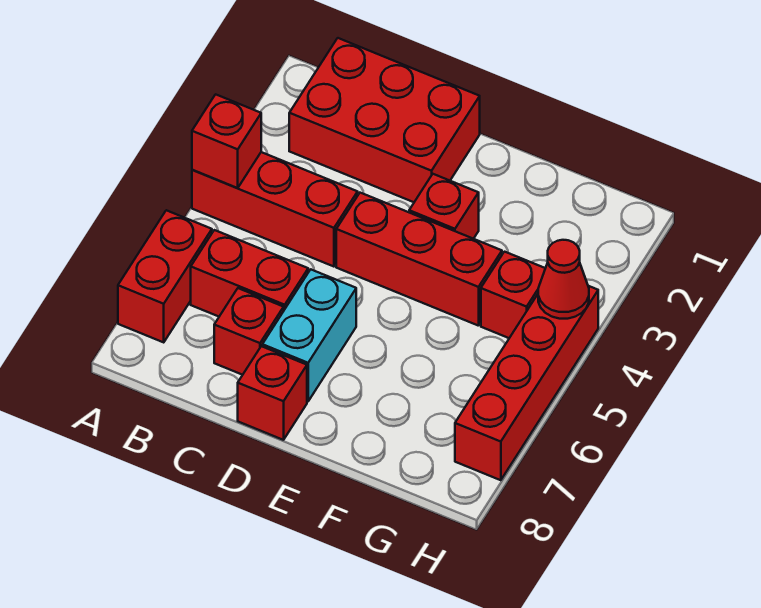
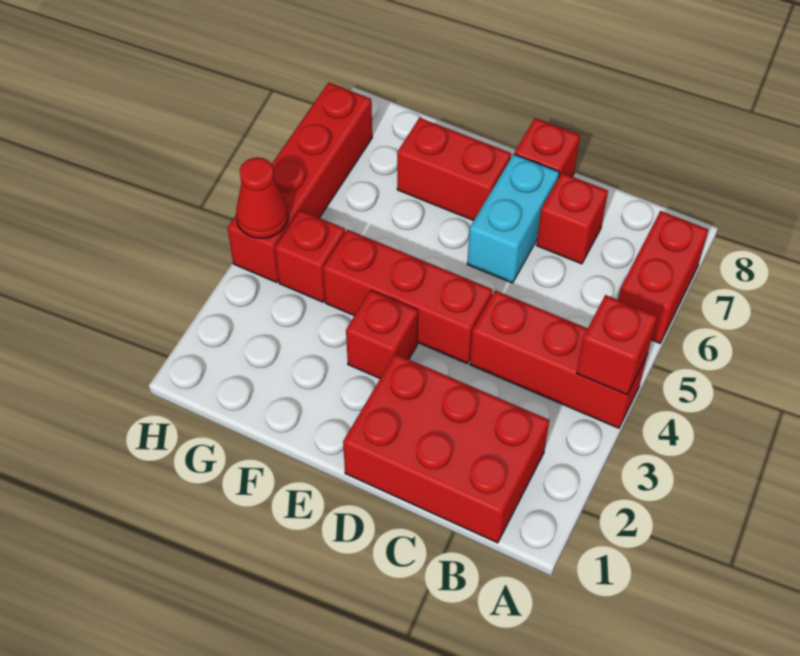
red 1x2 brick [191,230,308,317] -> red 1x2 brick moved to [397,118,511,220]

